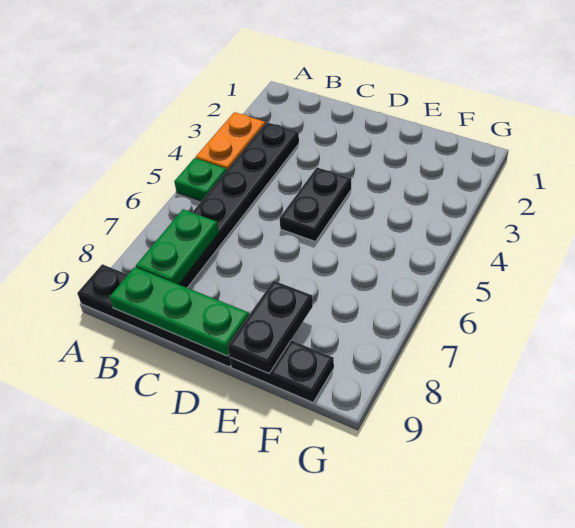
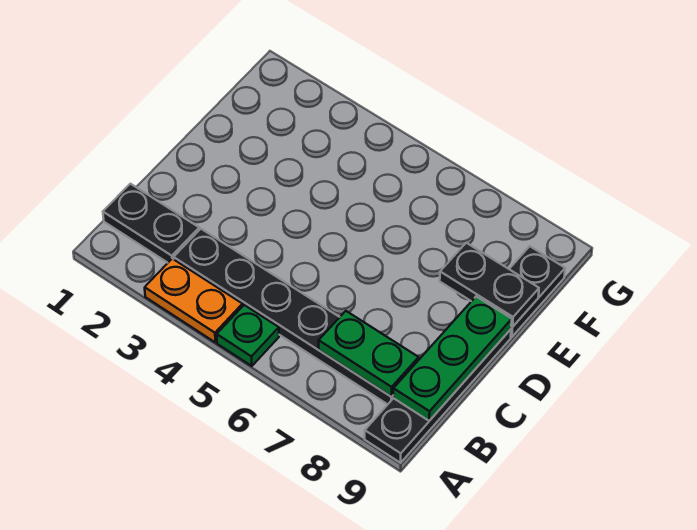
black 1x2 plate [279,167,351,242] -> black 1x2 plate moved to [103,184,199,263]

